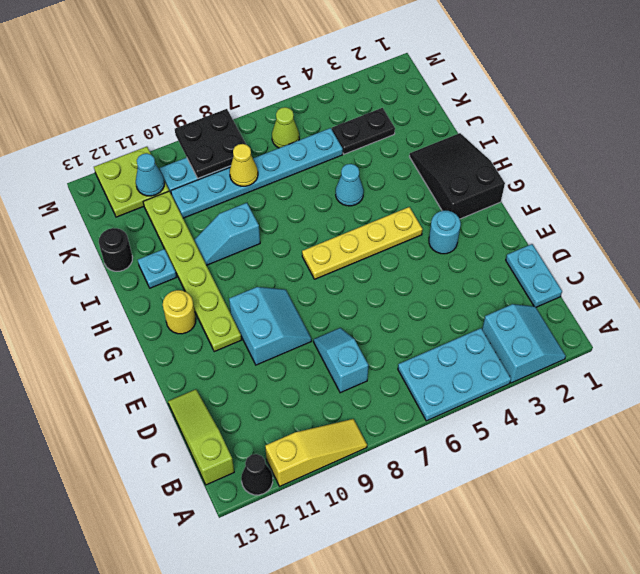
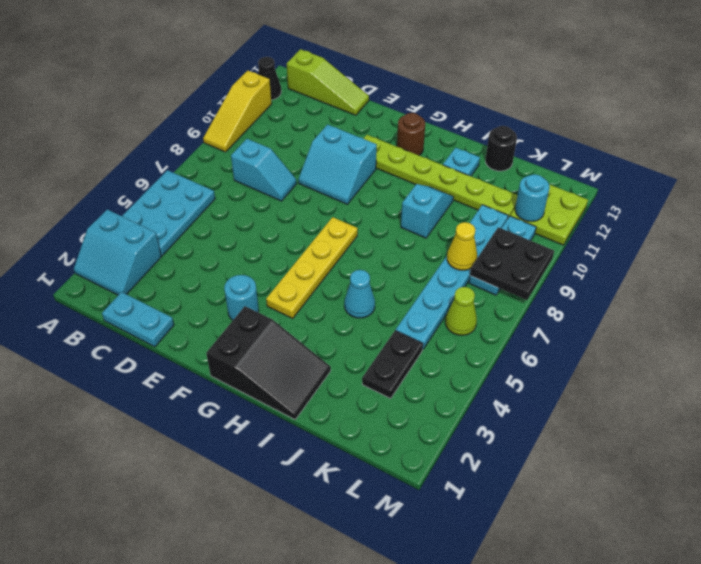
yellow 1x1 round brick [163,290,196,334] -> brown 1x1 round brick [397,113,425,155]
cyan 1x1 cone [136,153,165,196] -> cyan 1x1 round brick [515,174,550,222]

